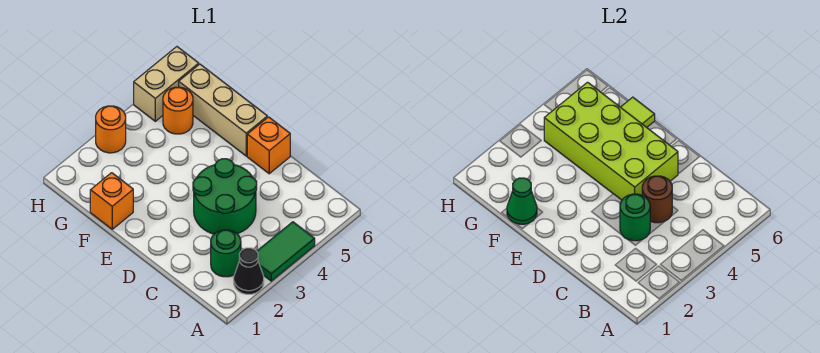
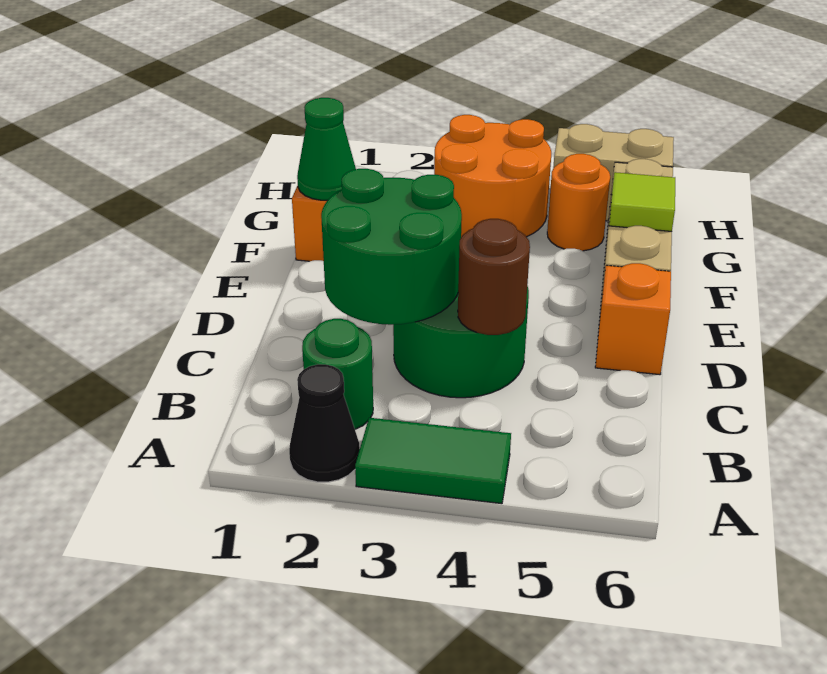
green 1x1 round brick [620,194,650,241] -> green 2x2 round brick [321,169,462,325]
lime 2x4 brick [544,82,678,200] -> none
orange 1x1 round brick [96,106,126,153] -> orange 2x2 round brick [434,115,551,237]

